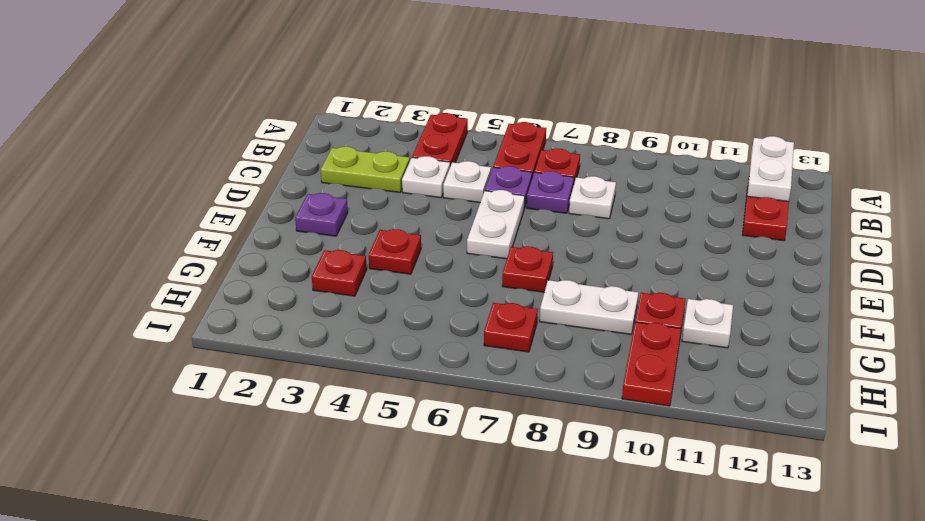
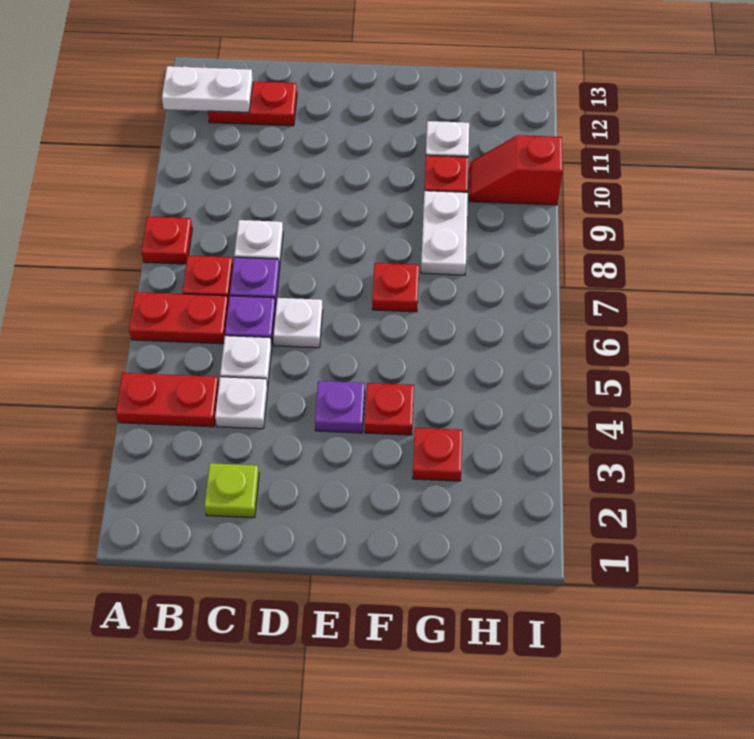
lime 1x2 plate [321,147,410,192] -> lime 1x1 plate [204,463,259,518]
white 1x2 plate [467,190,525,259] -> white 1x1 plate [273,298,323,348]
purple 1x1 plate [295,193,348,236] -> purple 1x1 plate moved to [315,381,365,433]
red 1x1 plate [484,303,538,352] -> red 1x1 plate moved to [141,216,192,264]
red 1x2 plate [622,322,681,406] -> red 1x2 slope [469,135,563,205]

